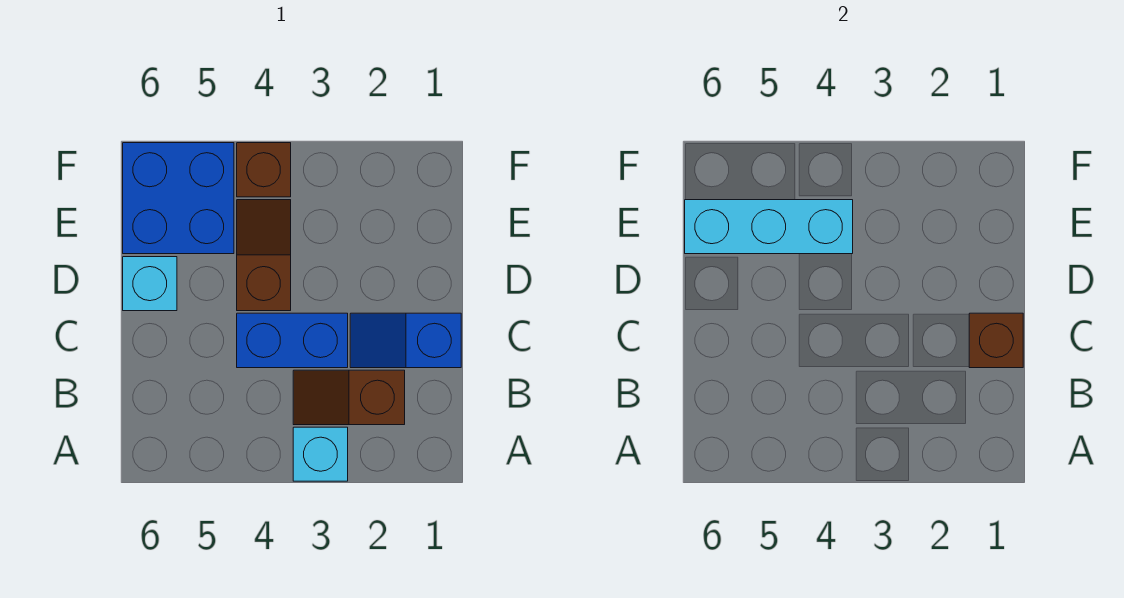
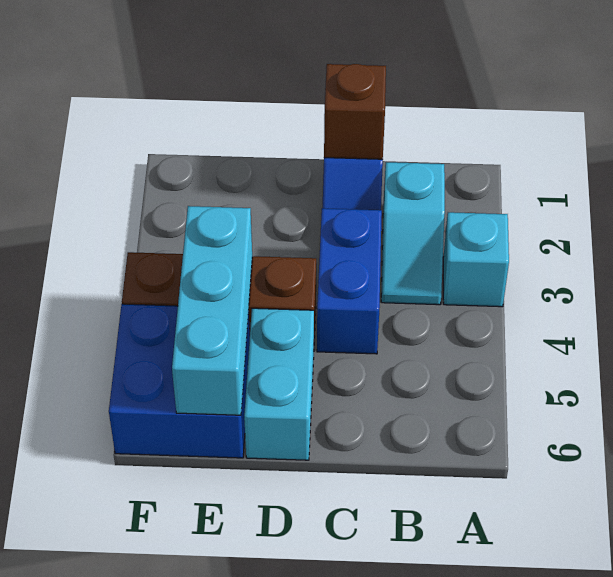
brown 1x2 slope [293,370,405,425] -> cyan 1x2 slope [381,162,445,305]
cyan 1x1 brick [123,257,177,311] -> cyan 1x2 brick [244,308,314,460]

